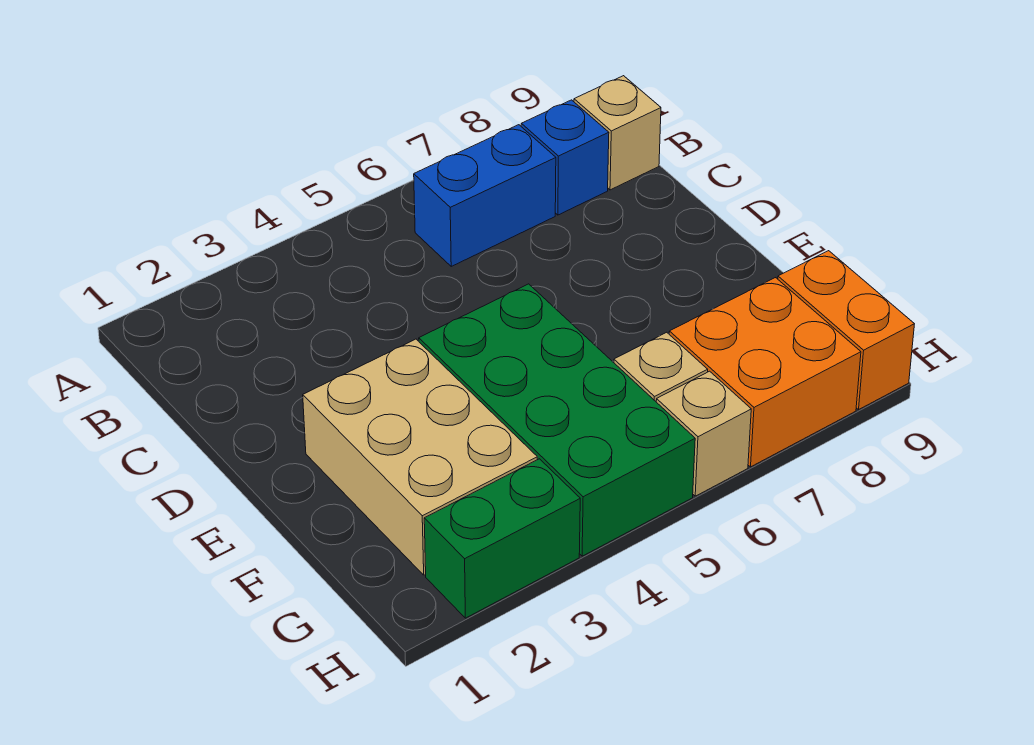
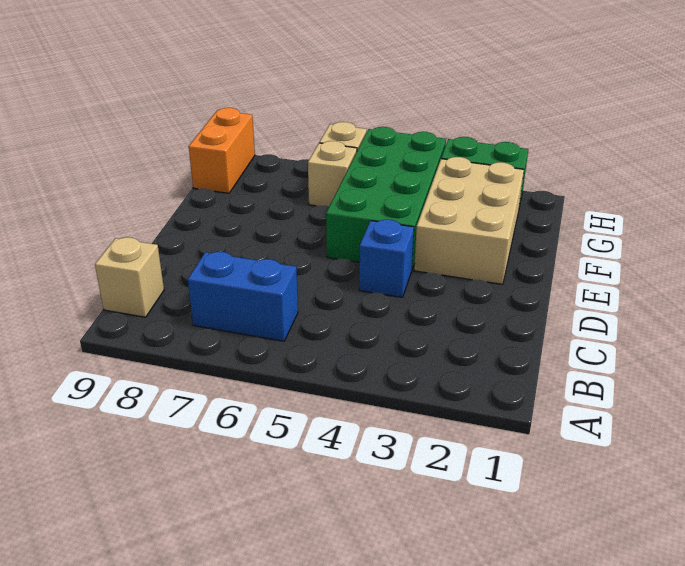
blue 1x1 brick [521,100,609,215] -> blue 1x1 brick moved to [359,220,414,297]
orange 2x2 brick [669,278,861,467] -> none

